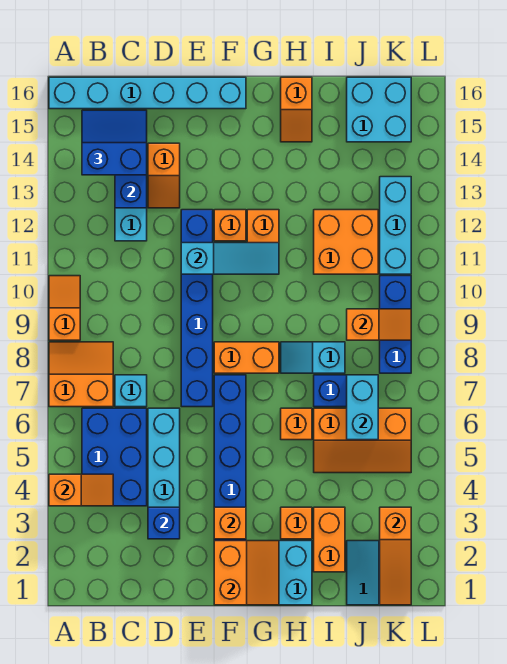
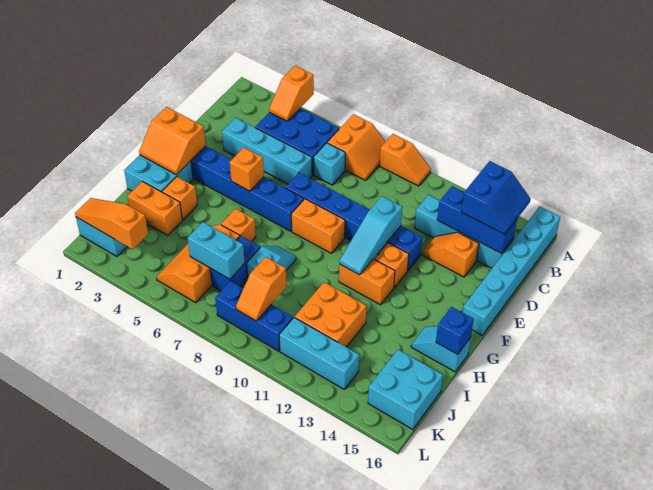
blue 1x1 brick [148,507,180,539] -> blue 1x1 brick moved to [436,307,474,355]
orange 1x1 brick [214,507,246,539] -> orange 1x1 brick moved to [230,148,264,191]
orange 1x2 brick [214,342,279,373] -> orange 1x2 brick turned to [291,199,345,253]
orange 1x2 slope [281,77,312,142] -> cyan 1x2 slope [411,326,471,372]

